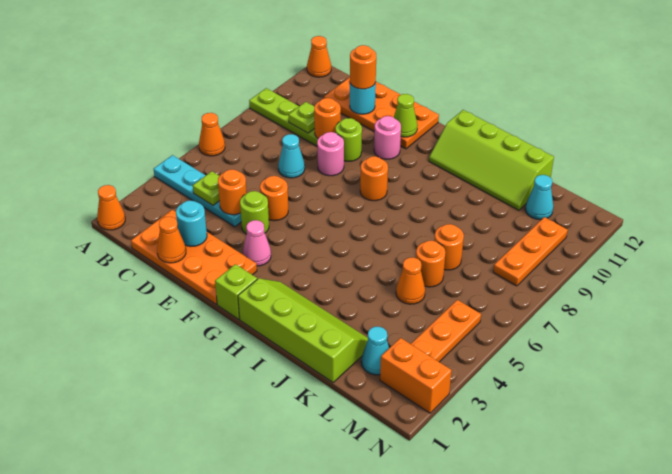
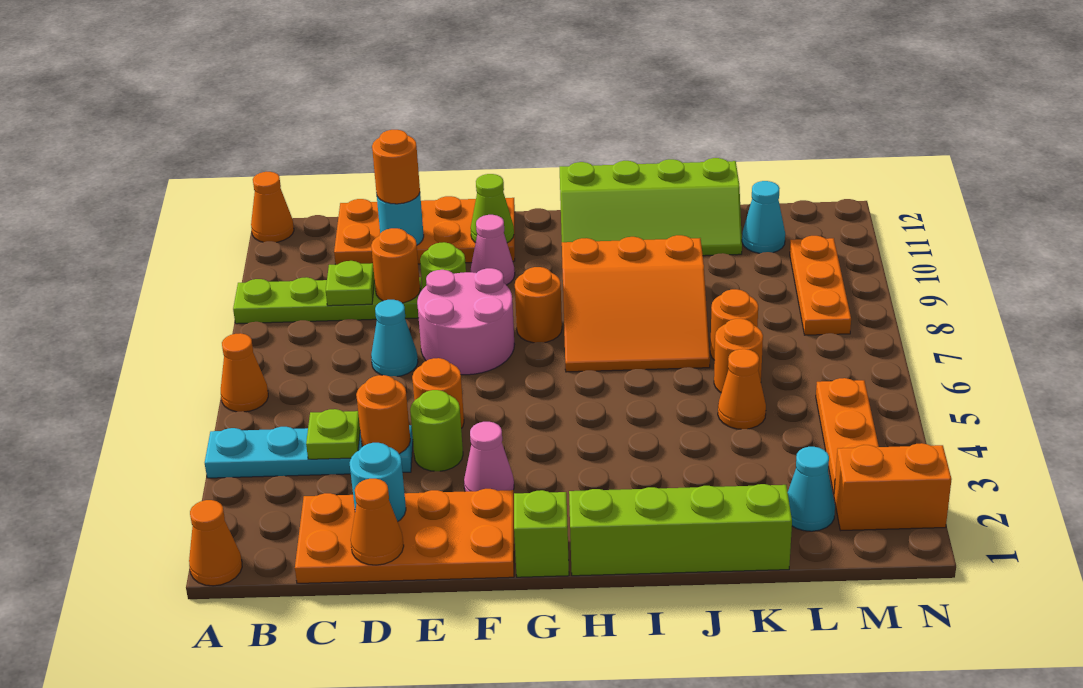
pink 1x1 round brick [317,132,344,176] -> pink 2x2 round brick [417,268,514,375]
pink 1x1 round brick [374,116,401,159] -> pink 1x1 cone [471,215,515,285]
none -> orange 3x3 slope [562,235,710,372]

